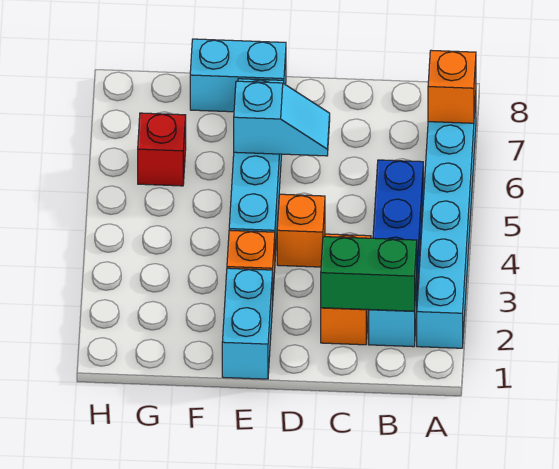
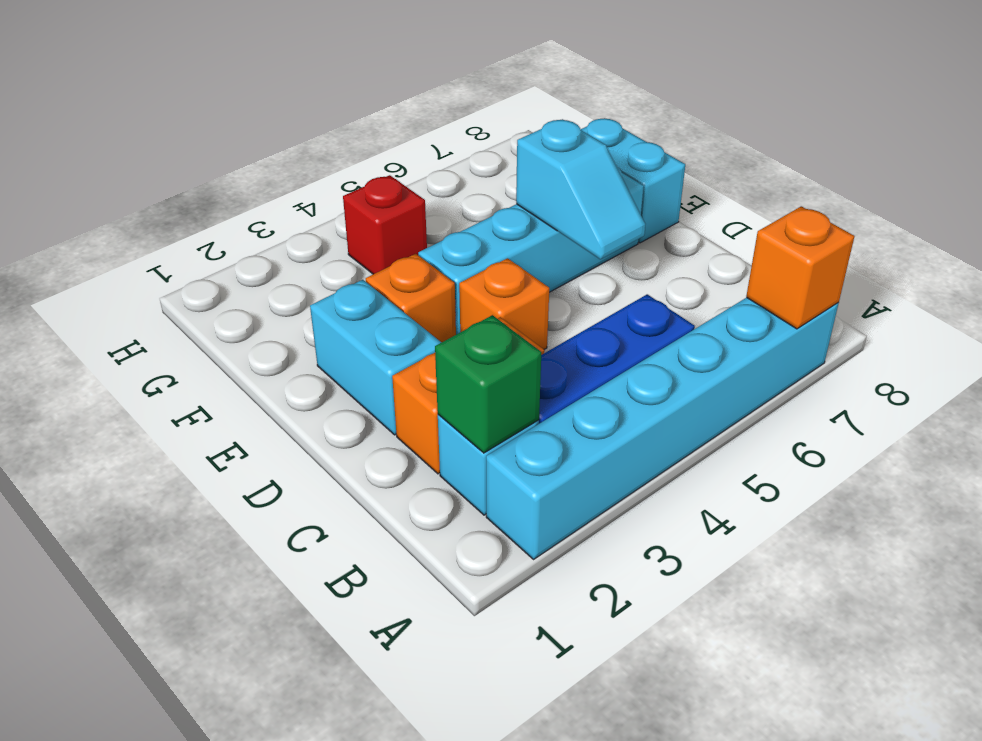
green 1x2 brick [321,237,417,311] -> green 1x1 brick [435,315,541,453]
cyan 1x2 brick [222,268,273,379] -> cyan 1x2 brick turned to [310,280,441,435]
red 1x1 brick [138,113,186,186] -> red 1x1 brick moved to [343,175,427,274]

